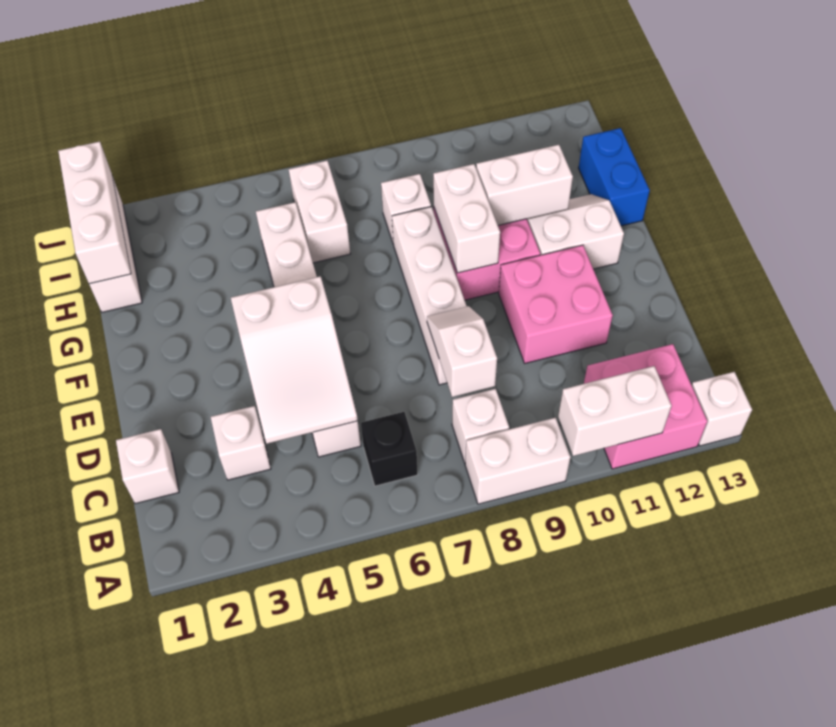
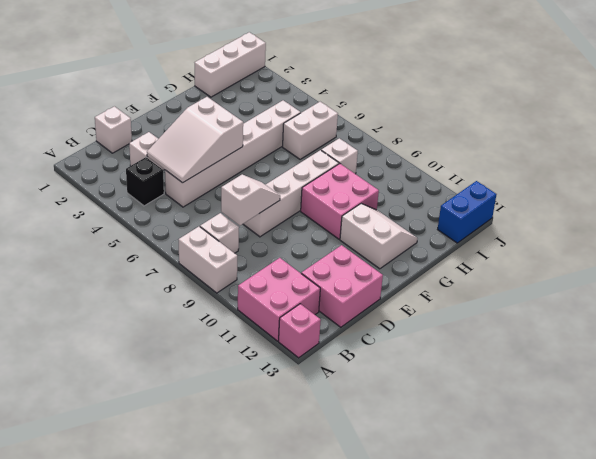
white 1x2 brick [558,366,672,456] -> none
white 1x1 brick [692,372,752,446] -> pink 1x1 brick [279,304,321,358]
black 1x1 brick [361,412,418,486] -> black 1x1 brick moved to [126,157,164,206]
pink 2x2 brick [499,245,613,363] -> pink 2x2 brick moved to [301,245,383,327]
white 1x2 brick [433,164,500,273] -> none
white 1x2 brick [476,145,573,225] -> none
blue 1x2 brick [579,128,650,226] -> blue 1x2 brick moved to [438,181,497,243]
white 1x3 brick [58,142,131,284] -> none

